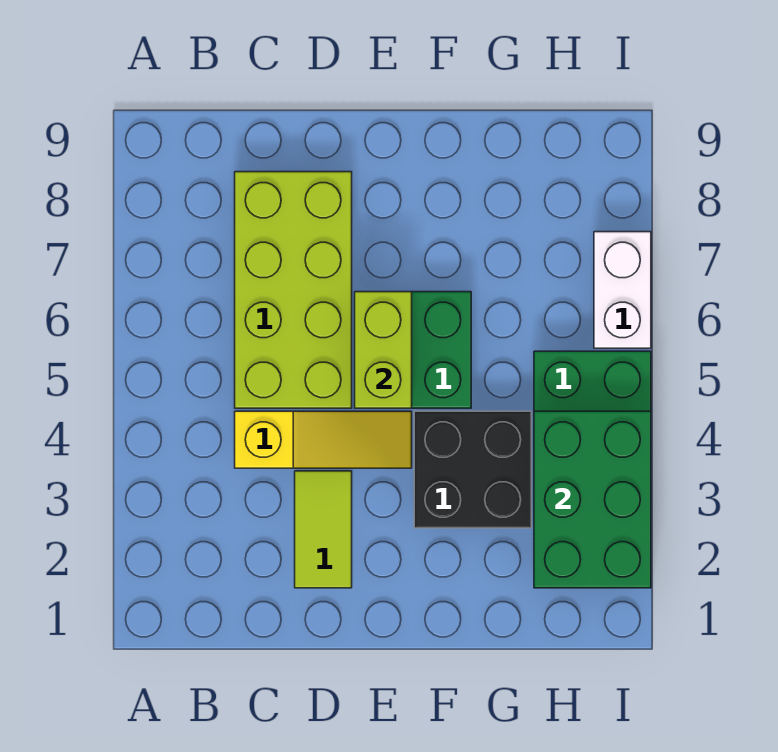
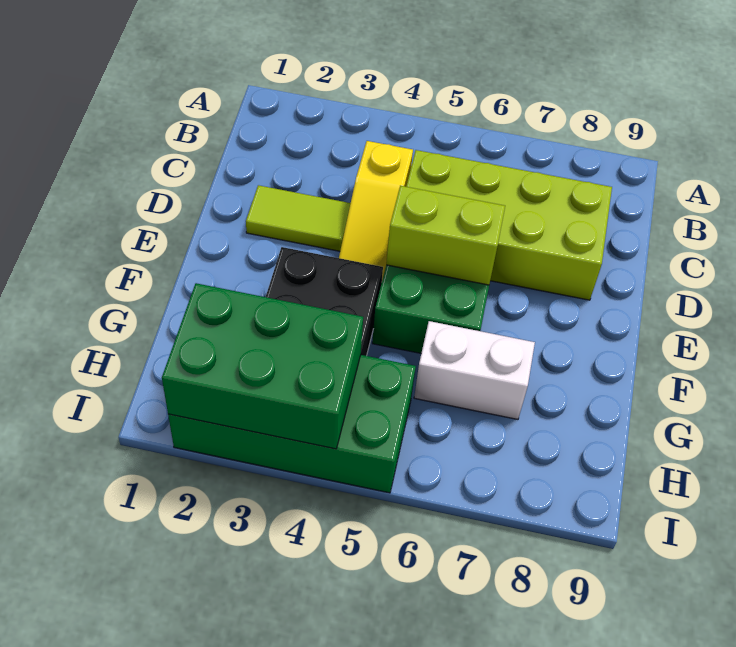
white 1x2 brick [594,232,651,348] -> white 1x2 brick moved to [414,321,535,419]

